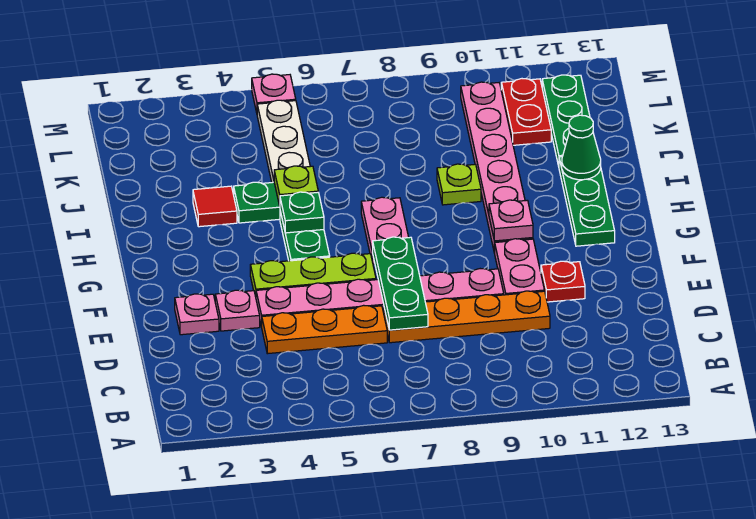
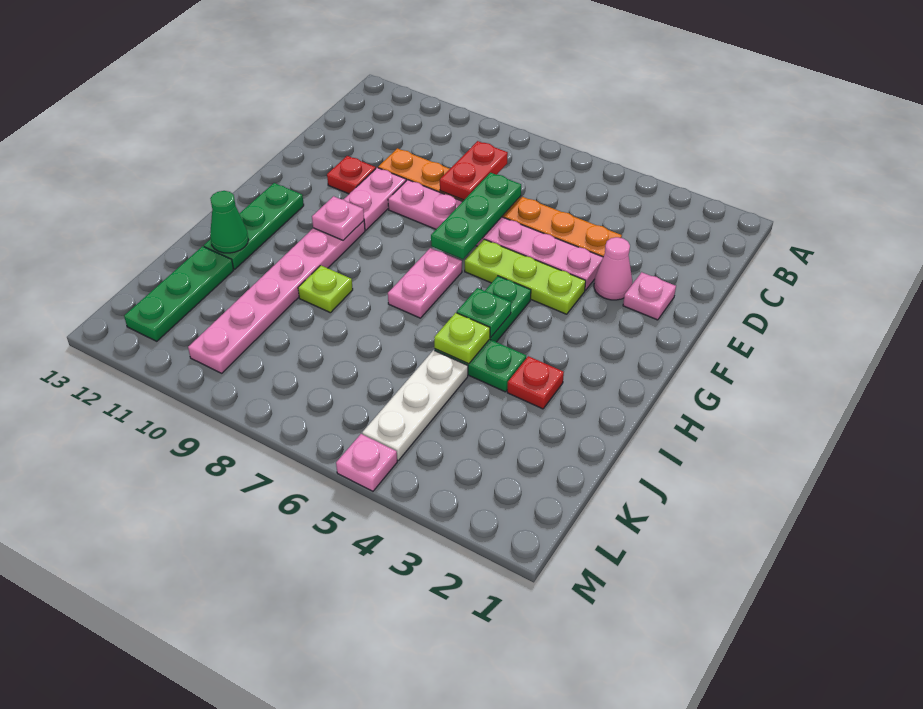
pink 1x1 plate [215,290,260,331] -> pink 1x1 cone [594,237,632,300]
red 1x1 tile [193,186,237,227] -> red 1x1 plate [507,356,564,409]
red 1x2 plate [501,79,551,145] -> red 1x2 plate moved to [440,141,508,200]

